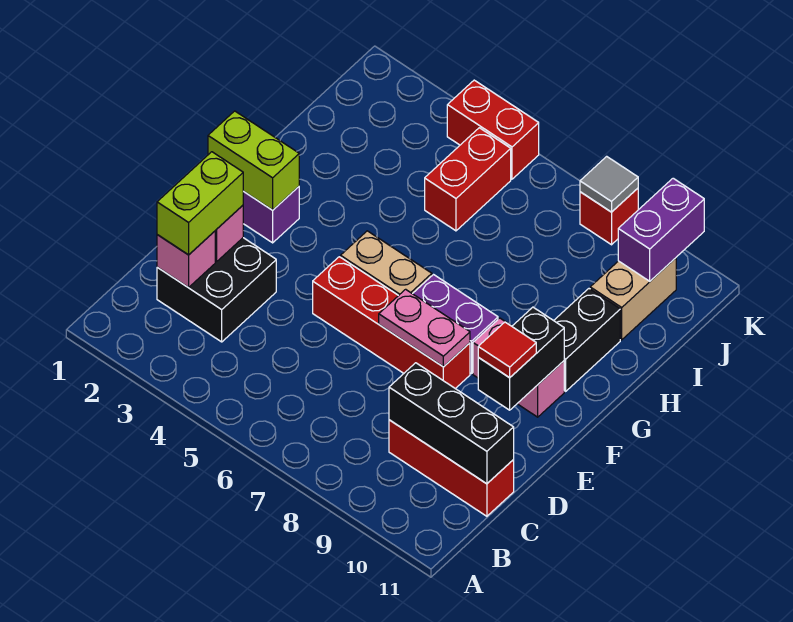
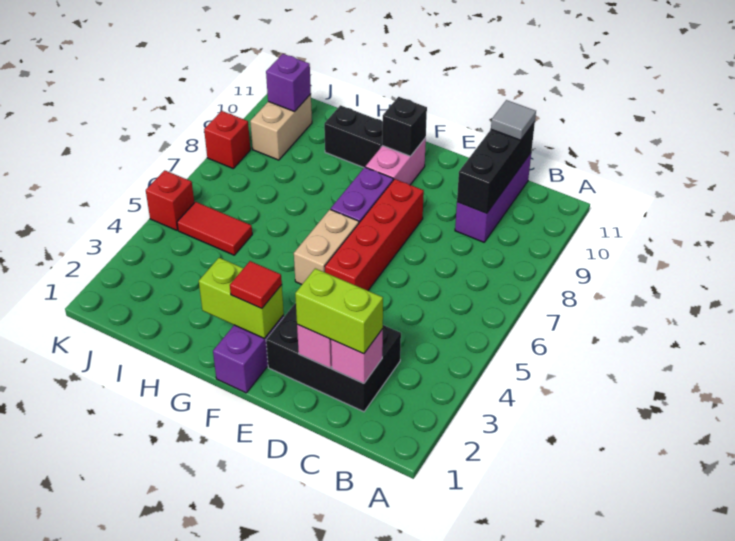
black 2x2 brick [157,238,276,342] -> black 2x3 brick [266,303,401,412]
red 1x3 brick [389,420,514,516] -> purple 1x3 brick [455,153,531,242]
pink 1x2 plate [379,289,470,367] -> none
black 1x2 brick [478,307,564,410] -> black 1x1 brick [382,97,427,156]
red 1x1 tile [478,322,536,378] -> red 1x1 tile moved to [230,261,282,309]
lime 1x2 brick [208,111,299,210] -> lime 1x2 brick turned to [199,258,284,339]
red 1x2 brick [425,128,511,231] -> red 1x2 tile [177,202,252,255]
tan 1x2 brick [590,258,676,340] -> tan 1x2 brick turned to [250,94,312,160]
purple 1x2 brick [618,178,704,281] -> purple 1x1 brick [266,54,311,112]
red 1x2 brick [447,80,539,179] -> red 1x1 brick [146,170,194,230]
grey 1x1 tile [580,156,638,212] -> grey 1x1 tile moved to [491,100,536,140]

